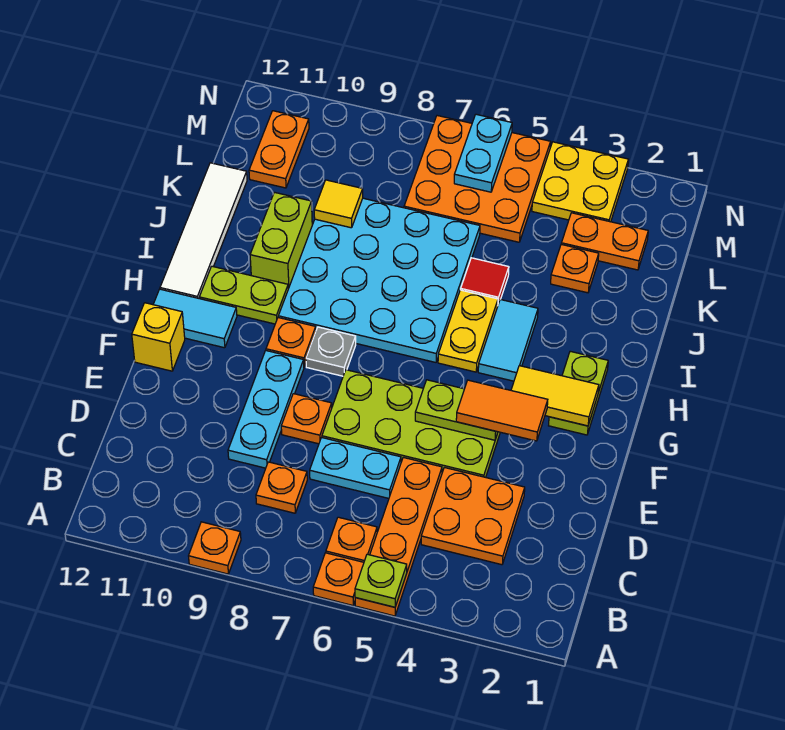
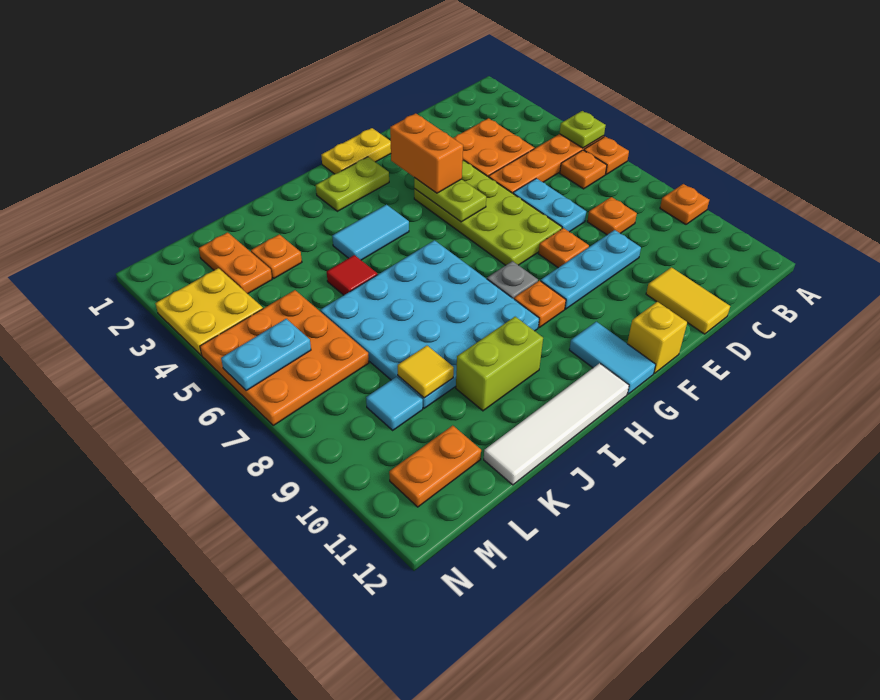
orange 1x2 tile [456,380,548,441] -> orange 1x2 brick [390,113,463,193]
yellow 1x2 tile [511,366,599,426] -> yellow 1x2 tile moved to [646,267,730,334]
yellow 1x2 plate [438,290,498,372] -> yellow 1x2 plate moved to [321,128,391,174]
lime 1x2 plate [199,266,288,324] -> none
none -> cyan 1x1 tile [366,377,423,430]

